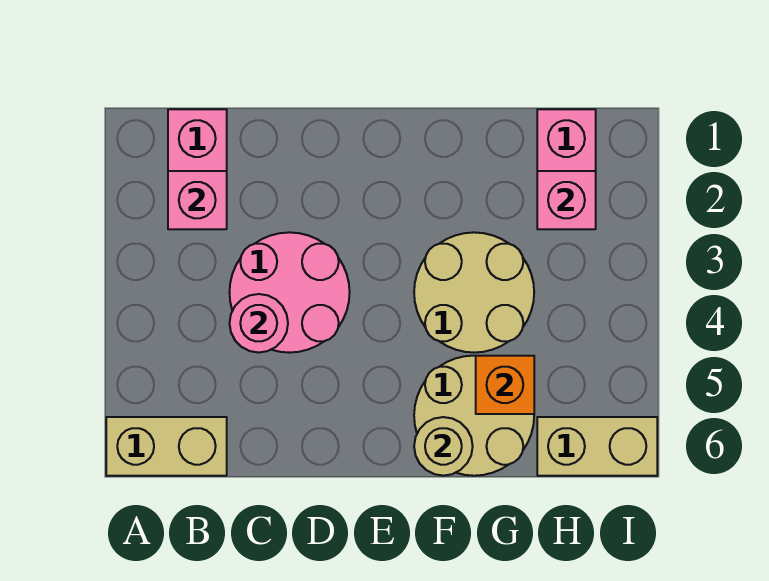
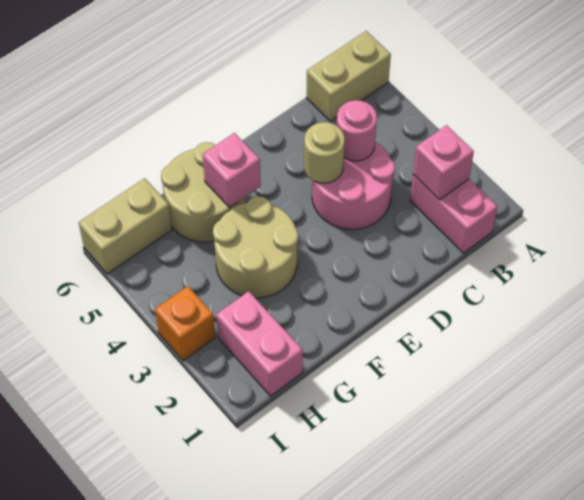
tan 1x1 round brick [414,417,473,476] -> tan 1x1 round brick moved to [304,122,345,183]
orange 1x1 brick [476,356,534,414] -> orange 1x1 brick moved to [155,286,215,361]
pink 1x1 brick [537,171,596,229] -> pink 1x1 brick moved to [203,133,261,208]

